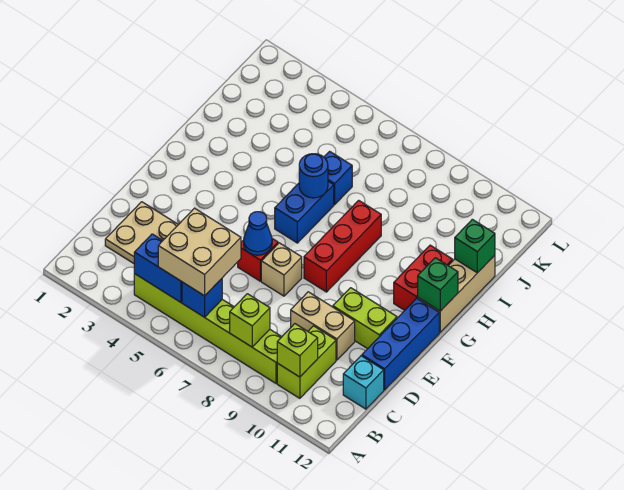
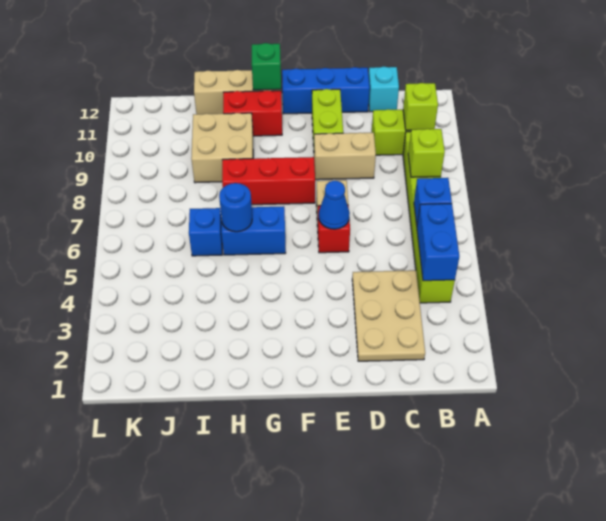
tan 2x2 brick [158,208,241,296] -> tan 2x2 brick moved to [191,113,253,183]
tan 1x2 brick [291,292,355,360] -> tan 1x2 brick turned to [314,133,376,180]
green 1x1 brick [455,219,495,273] -> none

